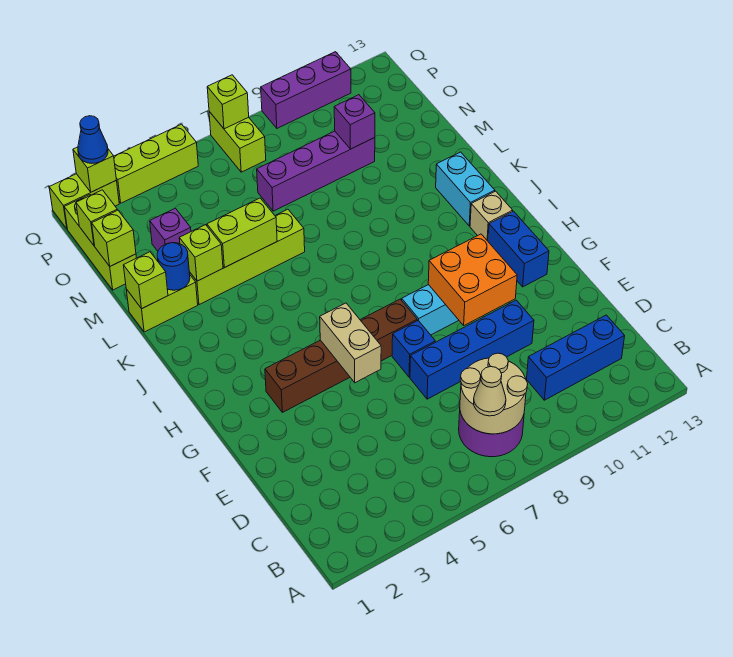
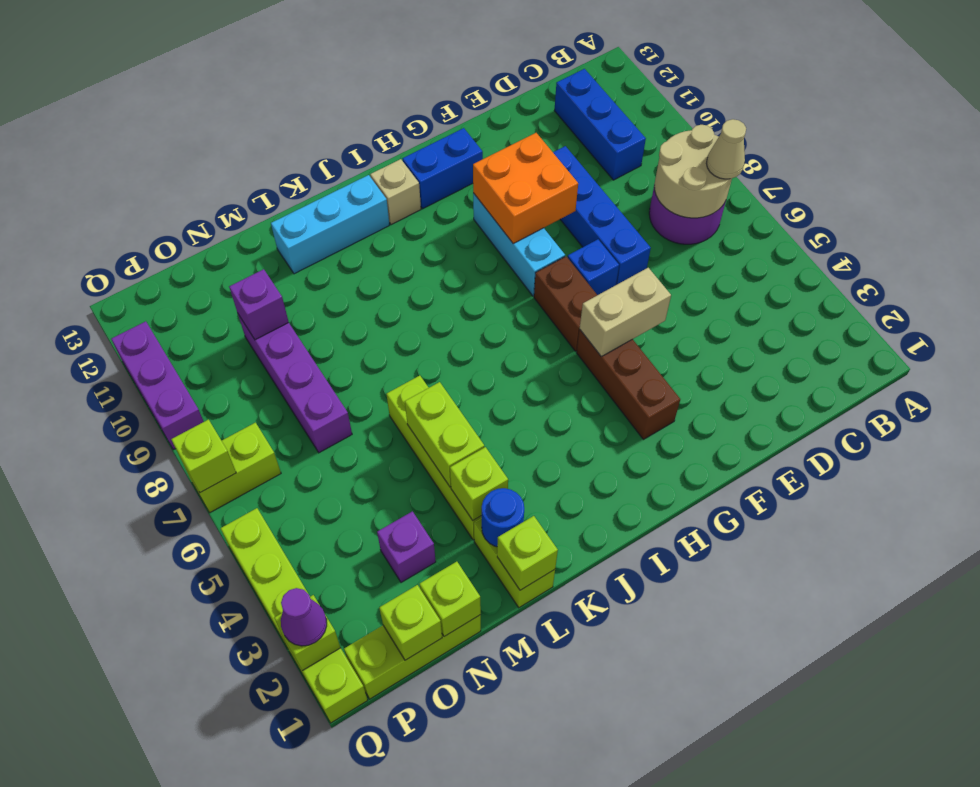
cyan 1x2 brick [436,152,495,226] -> cyan 1x3 brick [271,175,389,274]
blue 1x1 cone [78,116,108,163] -> purple 1x1 cone [281,588,327,646]

